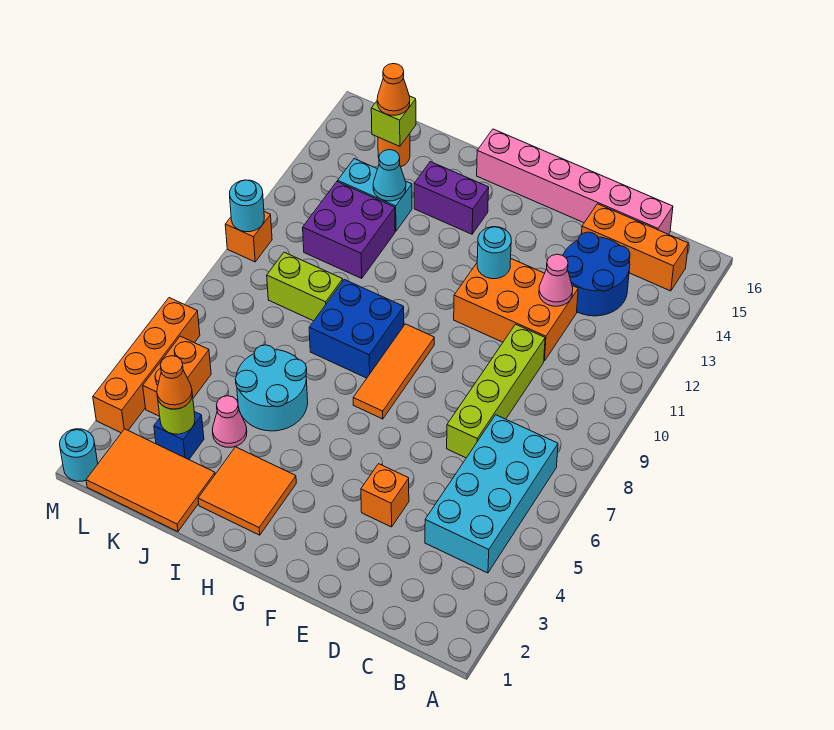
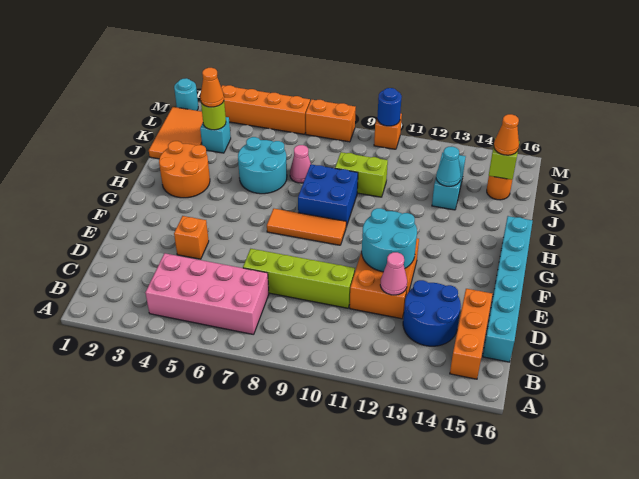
cyan 2x4 brick [425,415,558,573] -> pink 2x4 brick [145,253,269,335]
pink 1x6 brick [477,129,673,234] -> cyan 1x6 brick [483,216,533,362]
cyan 1x1 round brick [477,227,511,279] -> cyan 2x2 round brick [362,208,417,272]
orange 2x2 tile [198,447,296,535] -> orange 2x2 round brick [159,141,210,198]
purple 1x2 brick [414,162,489,234] -> none
pink 1x1 cone [213,396,247,447] -> pink 1x1 cone moved to [290,145,311,183]
lime 1x2 brick [267,252,343,321] -> lime 1x2 brick turned to [335,152,388,197]
purple 2x2 brick [303,182,395,278] -> none
blue 1x1 brick [154,412,204,460] -> cyan 1x1 brick [200,117,231,153]
orange 1x2 brick [143,336,211,416] -> orange 1x2 brick moved to [306,99,356,142]
cyan 1x1 round brick [230,180,264,232] -> blue 1x1 round brick [377,88,402,126]

